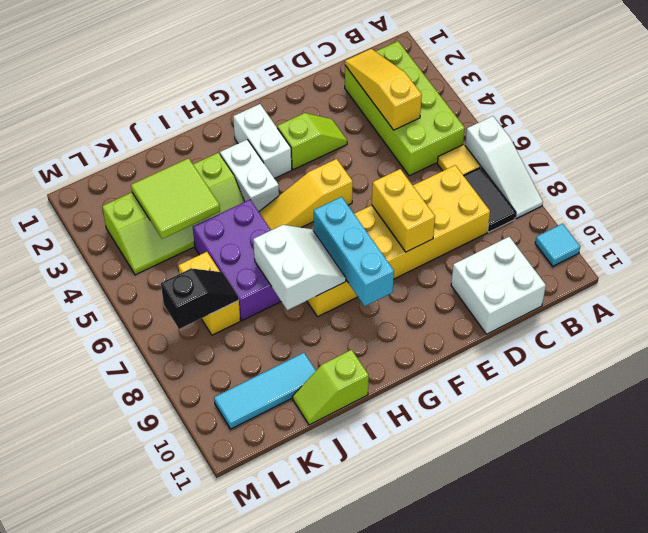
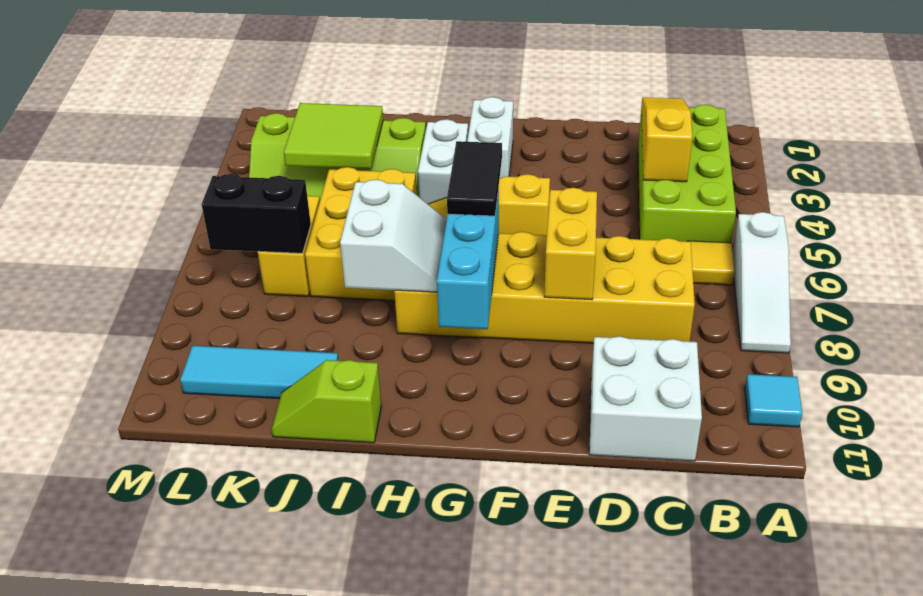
black 1x2 tile [464,167,516,232] -> black 1x2 tile moved to [447,141,502,216]
lime 1x2 slope [277,113,347,170] -> none
purple 2x3 brick [193,200,281,320] -> yellow 2x3 brick [305,167,417,301]
black 1x2 slope [161,268,239,329] -> black 1x2 brick [202,174,311,253]

